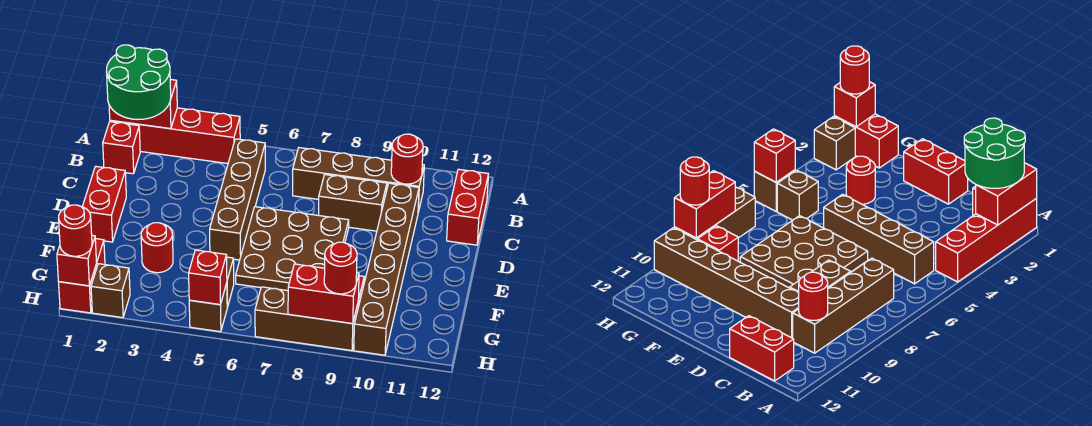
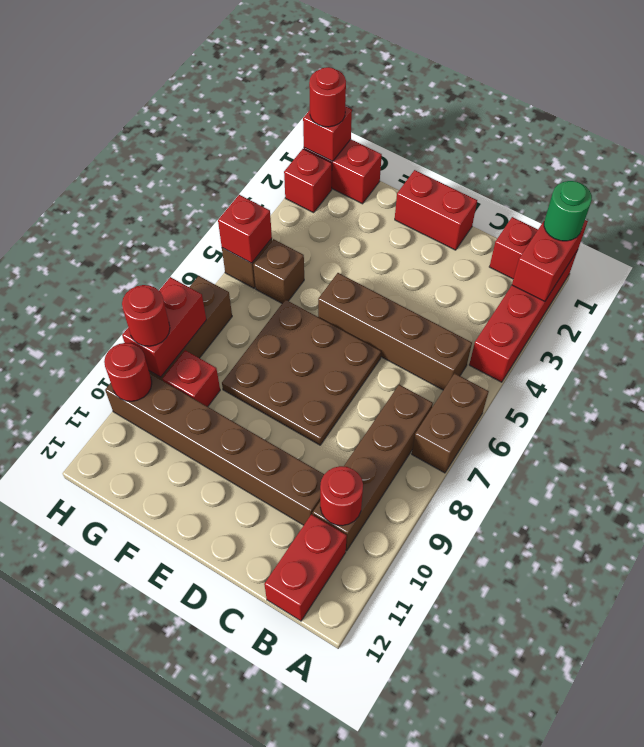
green 2x2 round brick [107,45,171,120] -> green 1x1 round brick [544,181,592,241]
red 1x2 brick [447,169,488,245] -> red 1x2 brick turned to [264,514,347,621]
brown 1x2 brick [319,175,387,231] -> brown 1x2 brick moved to [412,373,489,473]
red 1x1 round brick [141,223,173,273] -> red 1x1 round brick moved to [104,343,152,401]
brown 1x1 brick [91,264,130,318] -> red 1x1 brick [284,149,332,213]

